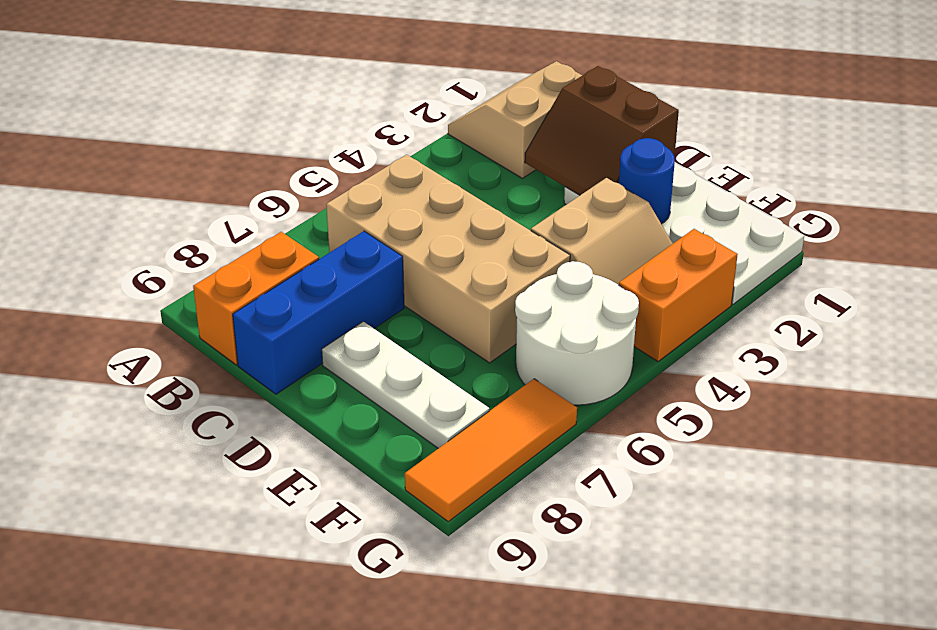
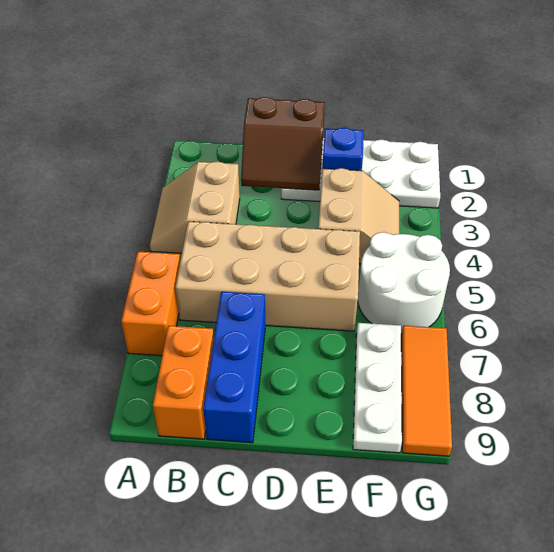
tan 2x2 slope [448,61,582,178] -> tan 2x2 slope moved to [150,161,240,253]
white 1x3 plate [322,321,489,448] -> white 1x3 plate turned to [353,323,402,453]
blue 1x1 round brick [619,138,675,224] -> blue 1x1 brick [322,128,364,171]
orange 1x2 brick [619,229,738,361] -> orange 1x2 brick moved to [121,252,180,356]

